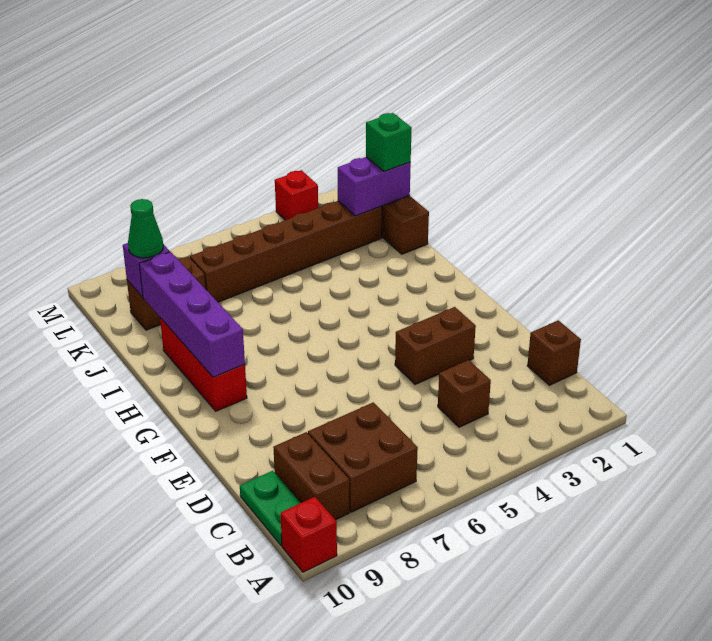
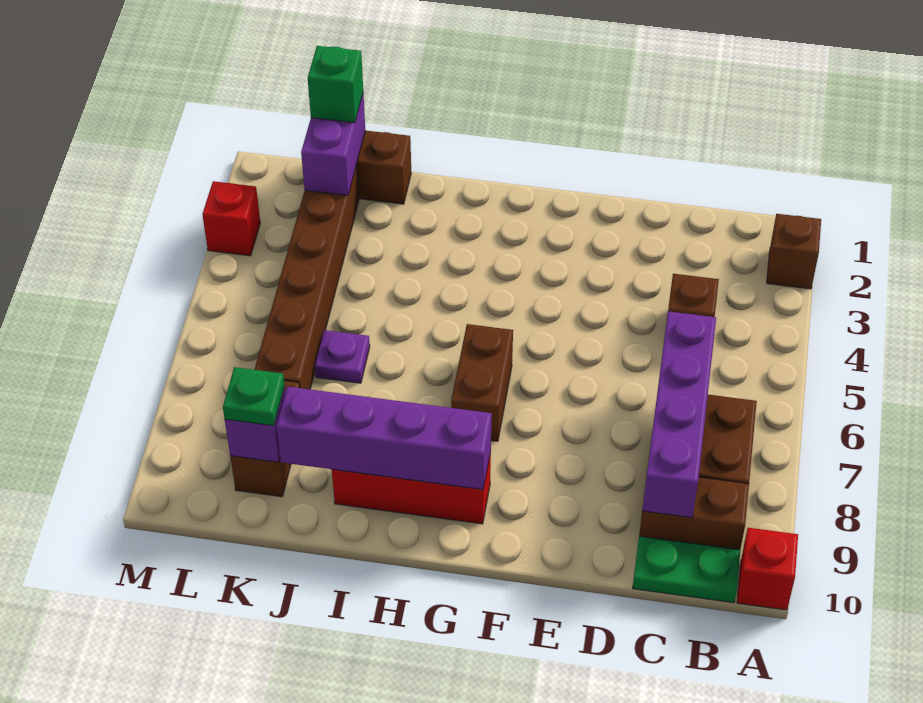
brown 1x1 brick [527,320,581,385] -> brown 1x1 brick moved to [767,214,821,289]
none -> purple 1x4 brick [642,311,716,518]
brown 1x2 brick [395,307,476,385] -> brown 1x2 brick moved to [451,324,513,441]
none -> purple 1x1 plate [315,330,370,383]
green 1x1 cone [128,199,163,258] -> green 1x1 plate [223,367,285,426]

